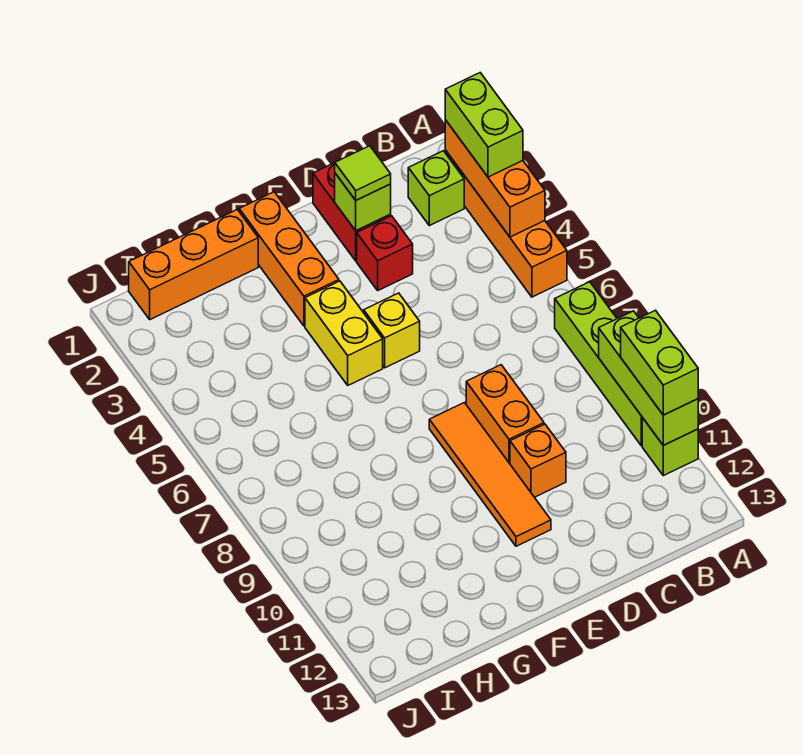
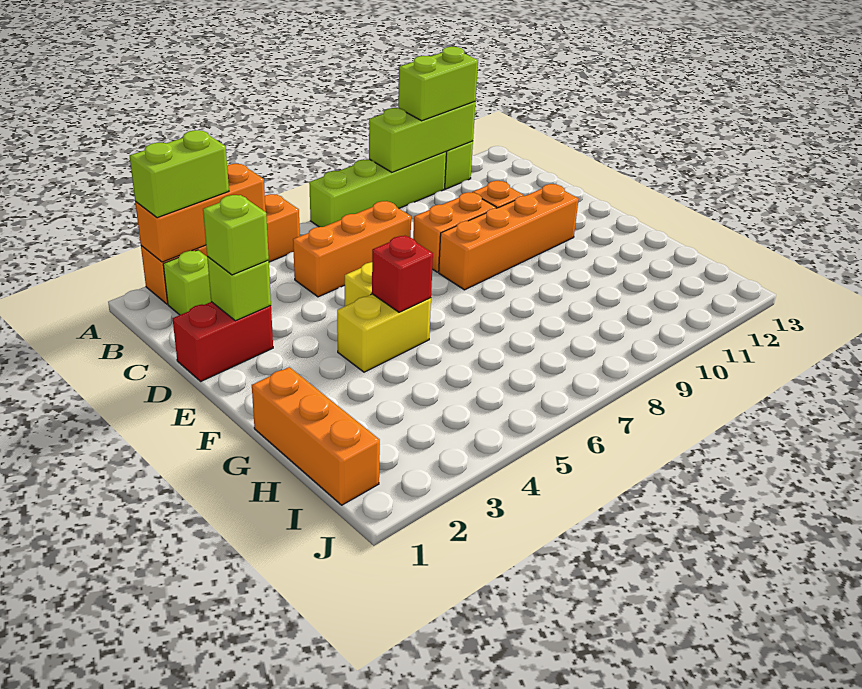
lime 1x1 tile [335,146,391,200] -> lime 1x1 brick [203,195,269,275]
red 1x1 brick [357,216,413,290] -> red 1x1 brick moved to [372,236,433,312]
orange 1x4 tile [429,403,551,546] -> orange 1x4 brick [439,184,579,290]
orange 1x3 brick [239,192,339,326] -> orange 1x3 brick moved to [293,201,411,297]

